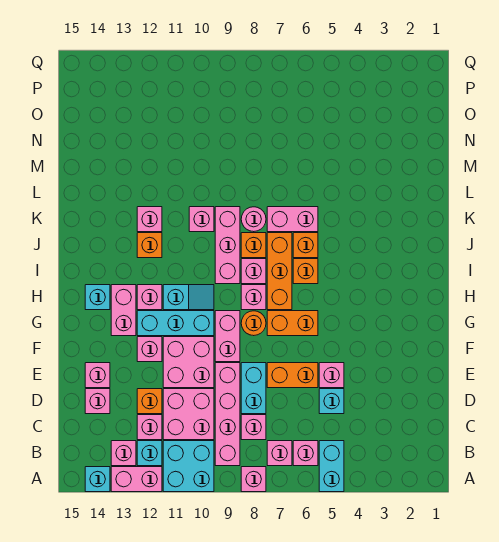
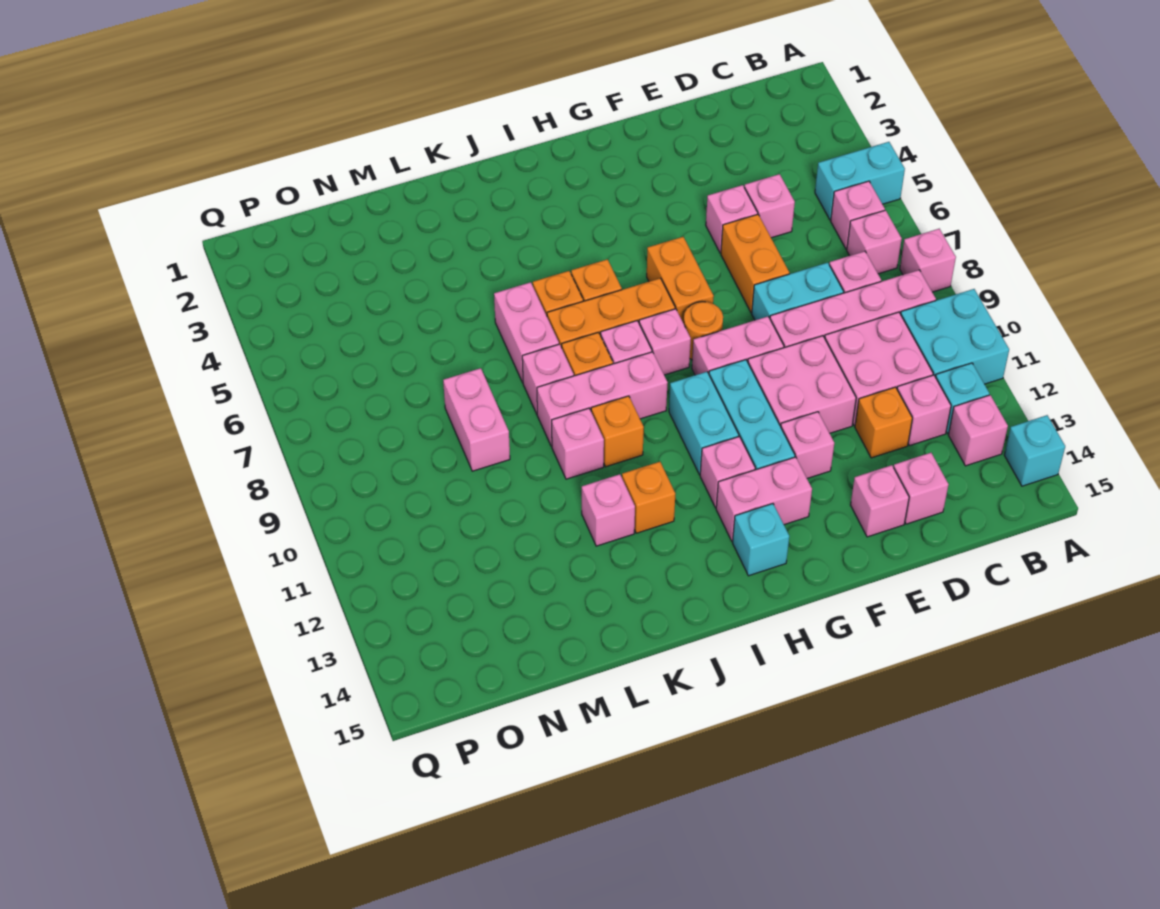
pink 1x2 brick [111,467,162,492] -> pink 1x2 brick moved to [443,368,510,471]
cyan 1x1 brick [319,389,344,414] -> pink 1x1 brick [744,174,795,238]
cyan 1x2 slope [163,285,214,310] -> cyan 1x2 brick [669,372,739,475]
none -> orange 1x1 brick [591,396,644,467]
pink 1x1 round brick [241,207,266,232] -> pink 1x1 brick [522,344,574,414]

